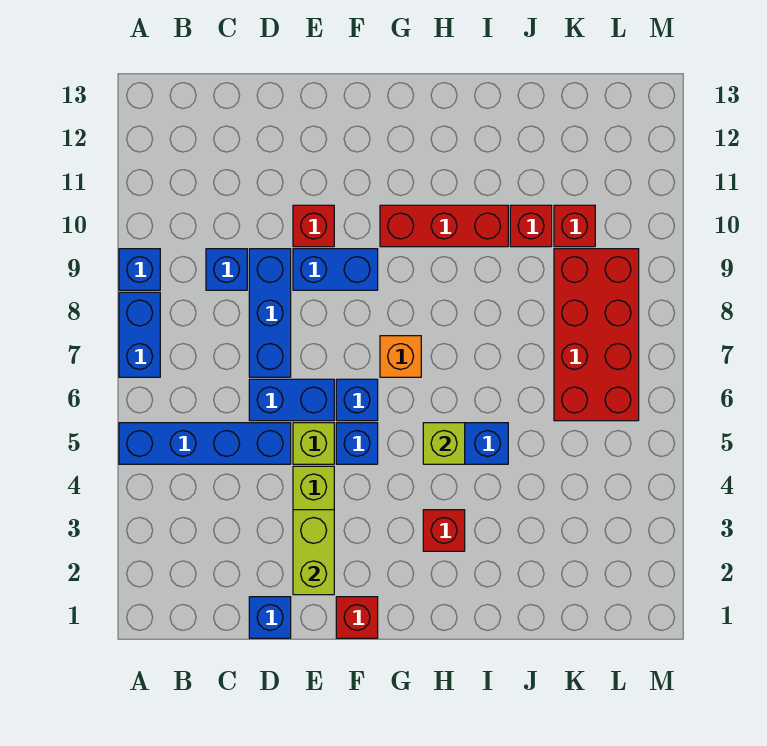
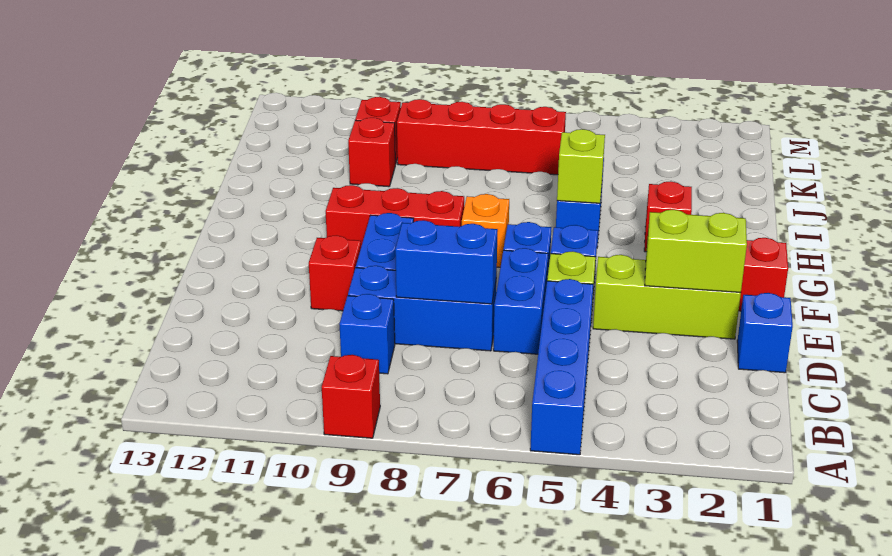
blue 1x2 brick [119,292,160,377] -> blue 1x2 brick moved to [395,220,498,304]
blue 1x1 brick [119,249,160,290] -> red 1x1 brick [322,355,380,438]
red 1x3 brick [380,205,508,247] -> red 1x3 brick turned to [326,185,464,246]
red 2x4 brick [554,249,639,421] -> red 1x4 brick [397,99,566,175]

